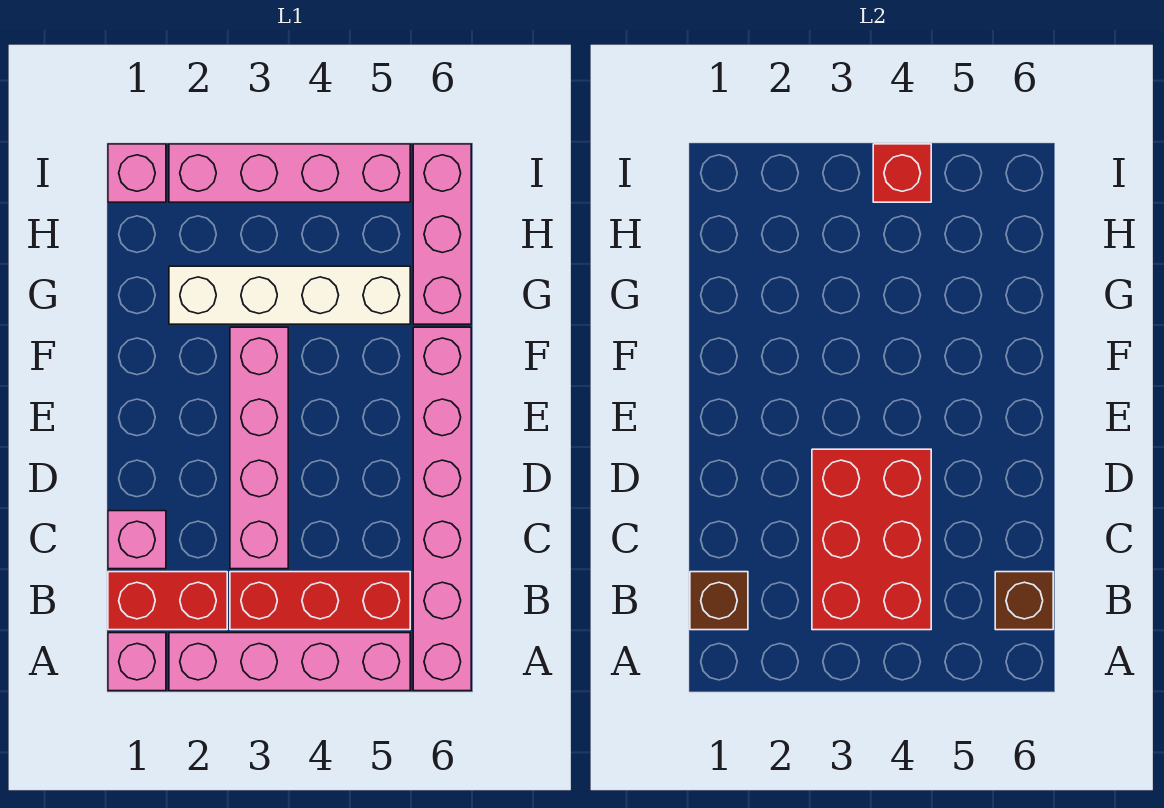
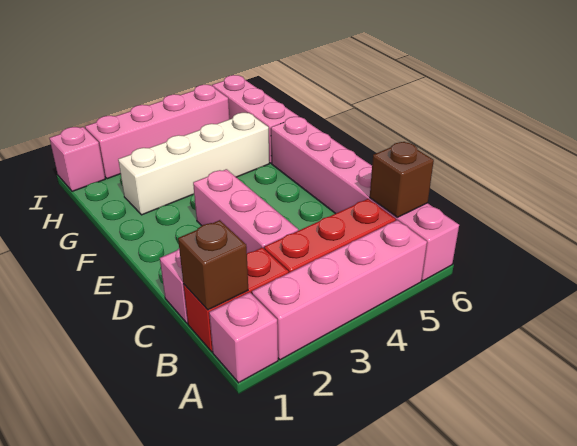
red 2x3 brick [812,449,931,630] -> none
pink 1x4 brick [230,327,288,569] -> pink 1x3 brick [193,169,298,253]
red 1x1 brick [873,144,931,202] -> none

